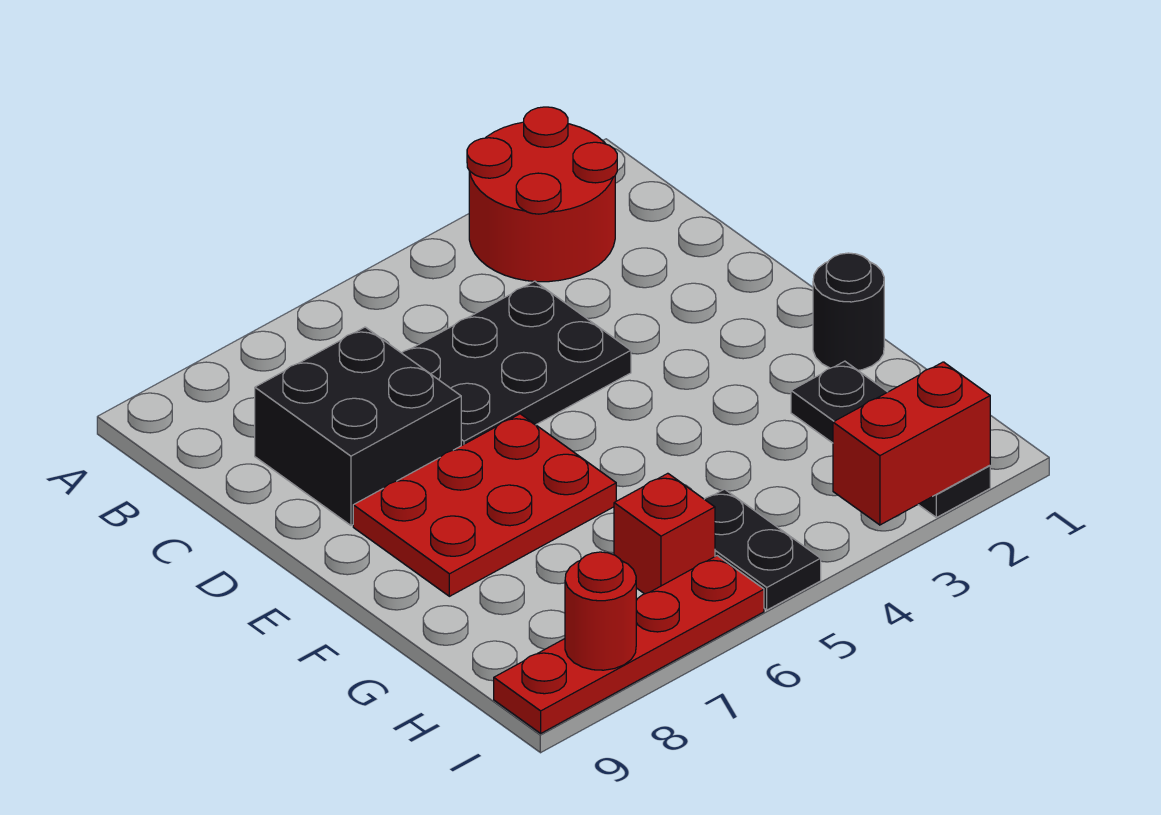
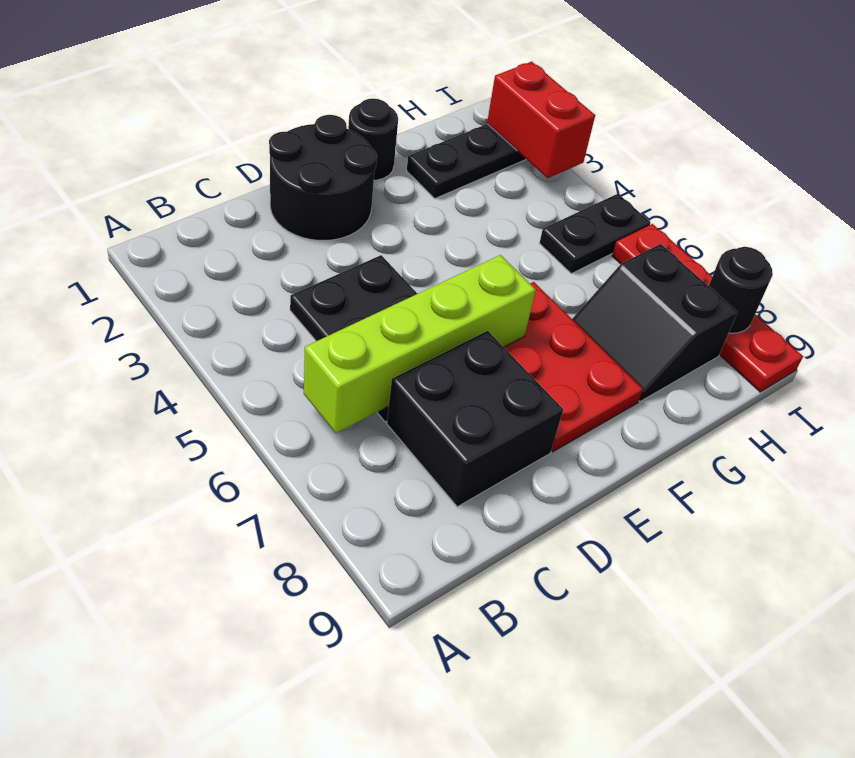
red 2x2 round brick [467,107,617,282] -> none
none -> lime 1x4 brick [304,255,536,433]
none -> black 2x2 round brick [269,115,377,240]
none -> black 2x2 slope [572,244,737,401]
red 1x1 brick [614,473,715,594] -> none
red 1x1 round brick [565,552,636,670] -> black 1x1 round brick [709,247,773,333]

